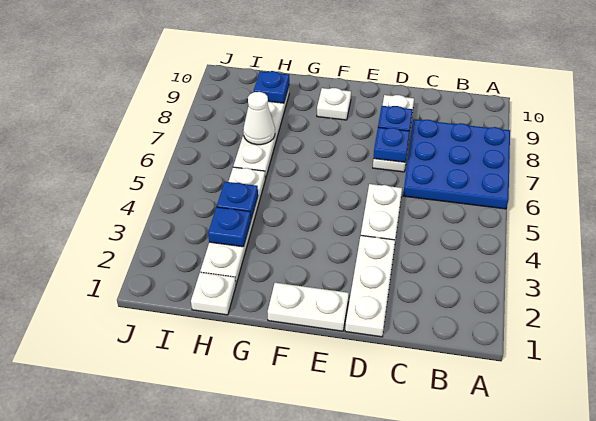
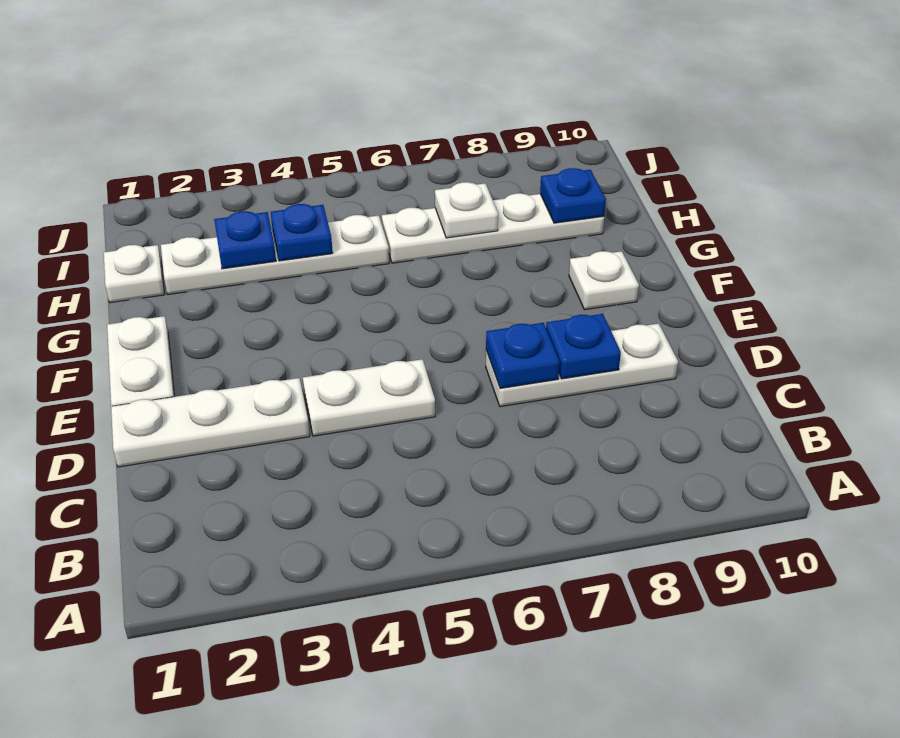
blue 3x3 plate [403,119,510,209] -> none
white 1x1 cone [243,92,275,145] -> white 1x1 plate [435,182,498,238]

